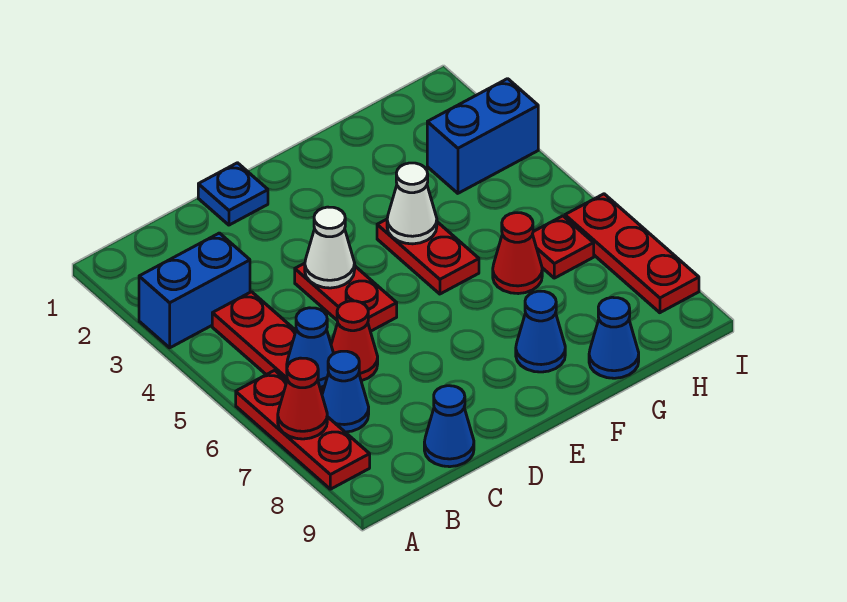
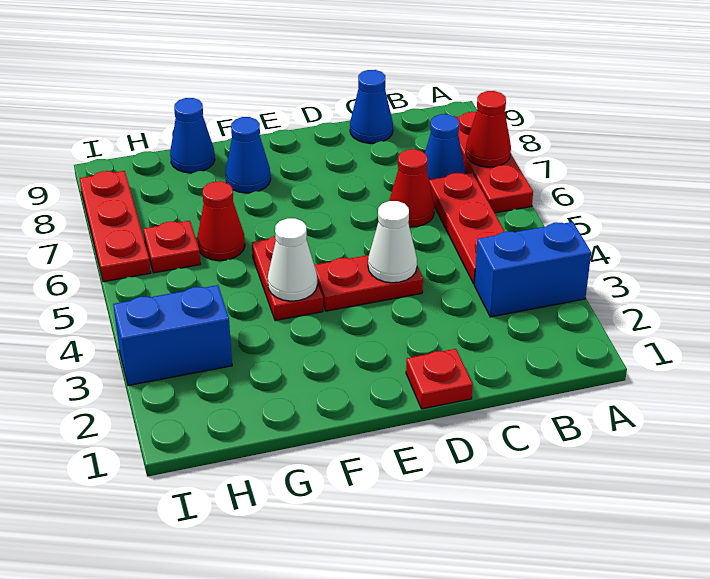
blue 1x1 cone [287,308,334,388] -> none
blue 1x1 plate [198,163,268,225] -> red 1x1 plate [406,349,473,409]
red 1x2 plate [295,263,397,331] -> red 1x2 plate turned to [314,255,423,311]

